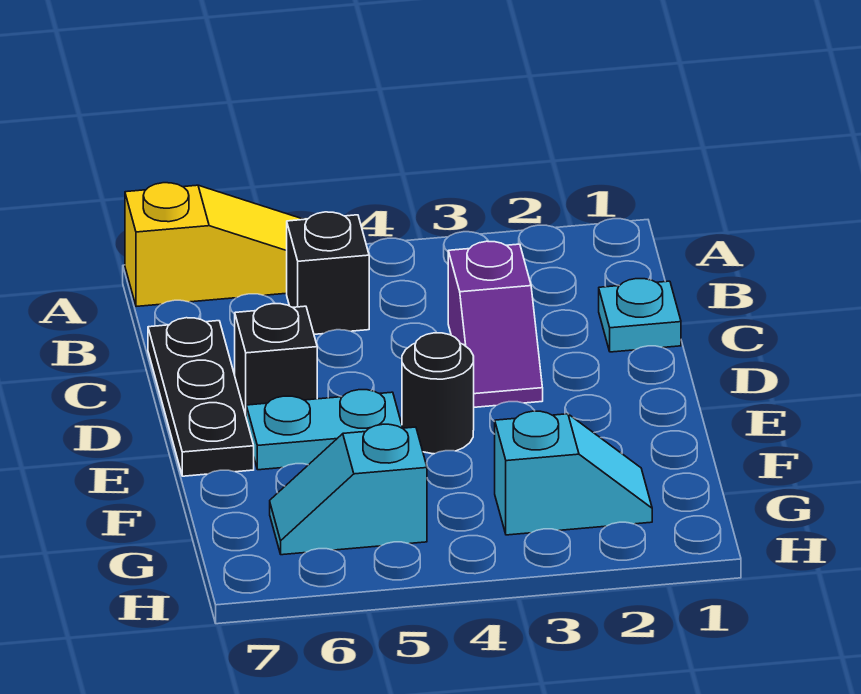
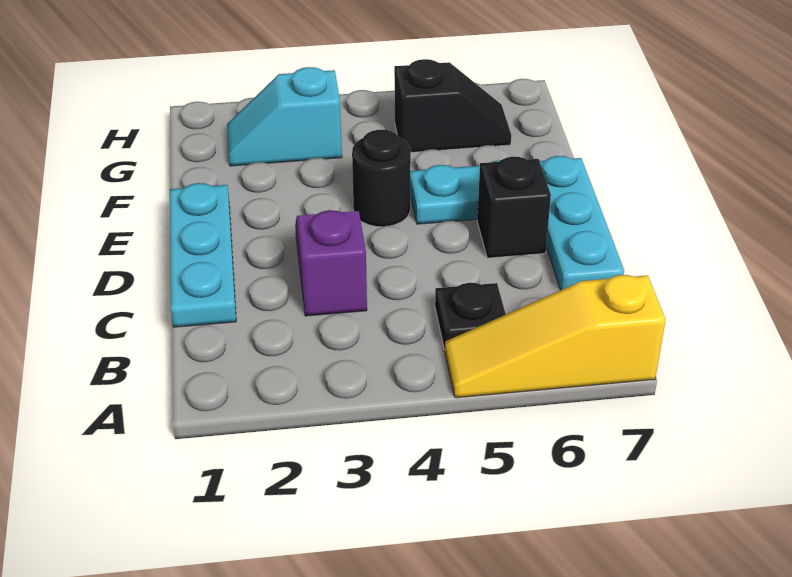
black 1x1 brick [287,212,369,334] -> black 1x1 plate [435,283,506,349]
cyan 1x1 plate [599,279,681,352] -> cyan 1x3 plate [170,183,236,327]
black 1x3 plate [148,318,254,476] -> cyan 1x3 plate [540,156,624,290]
cyan 1x2 slope [270,424,427,555] -> black 1x2 slope [394,59,511,152]

